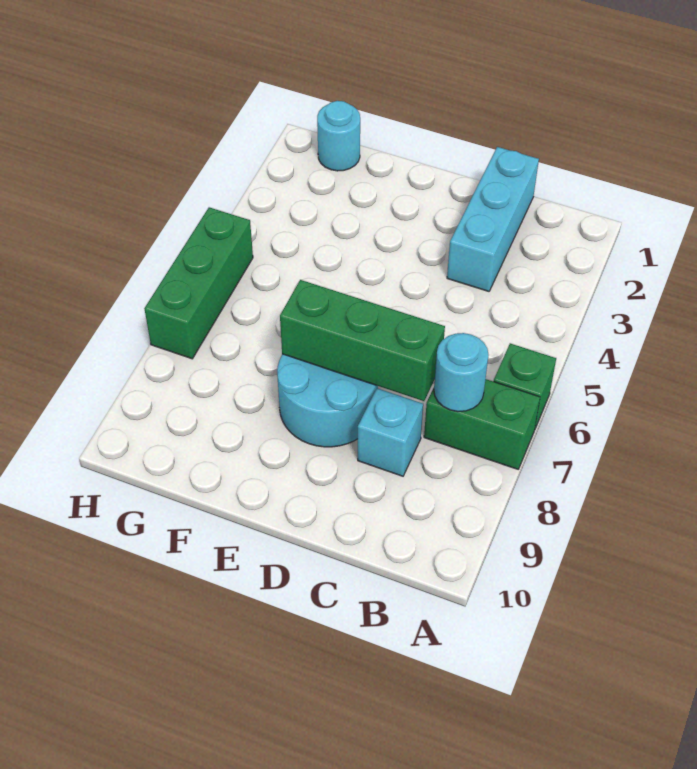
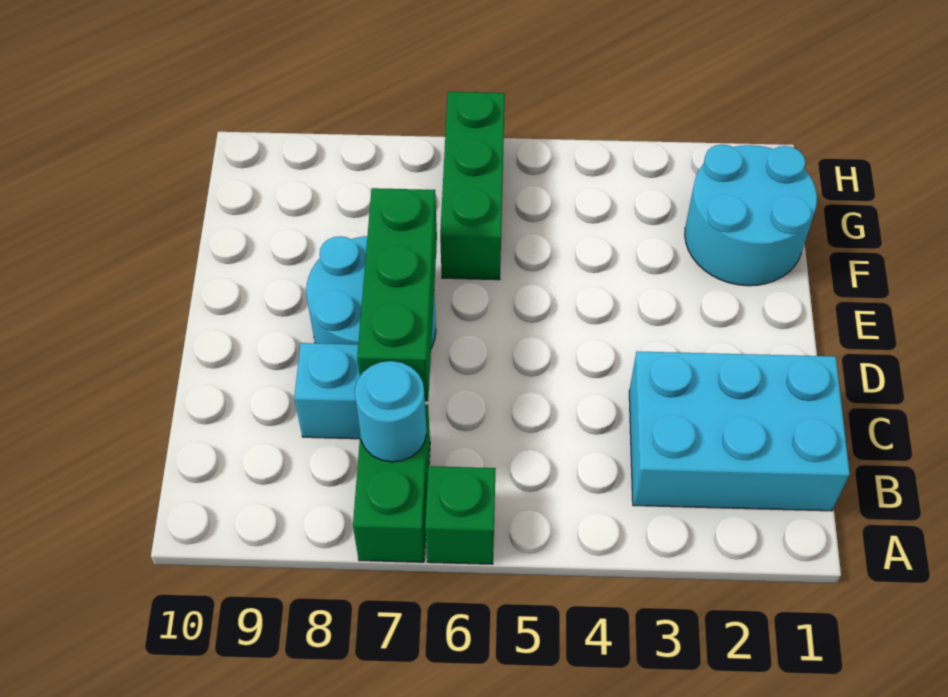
cyan 1x3 brick [447,147,539,291] -> cyan 2x3 brick [629,351,850,511]
cyan 1x1 round brick [317,101,360,171] -> cyan 2x2 round brick [685,145,817,286]
green 1x3 brick [144,207,253,359] -> green 1x3 brick turned to [440,92,505,280]

